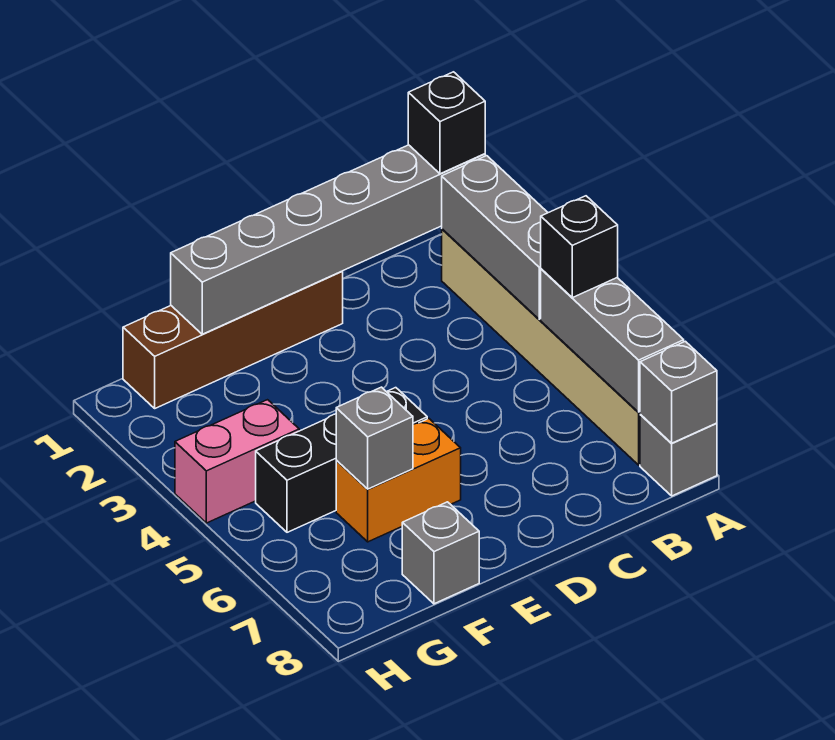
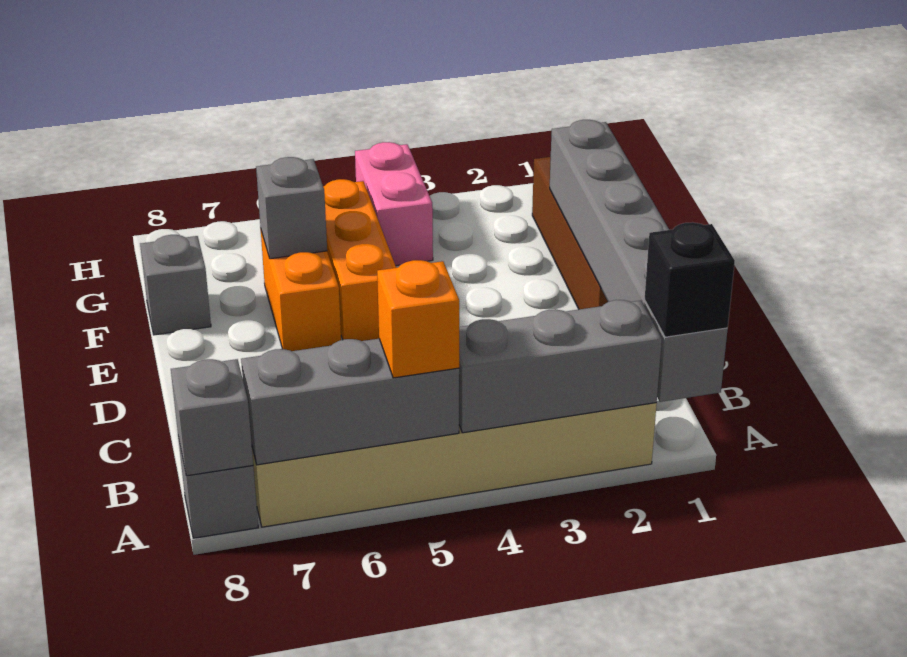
black 1x1 brick [541,196,618,298] -> orange 1x1 brick [377,260,459,378]
black 1x3 brick [256,388,427,532] -> orange 1x3 brick [323,179,396,341]

